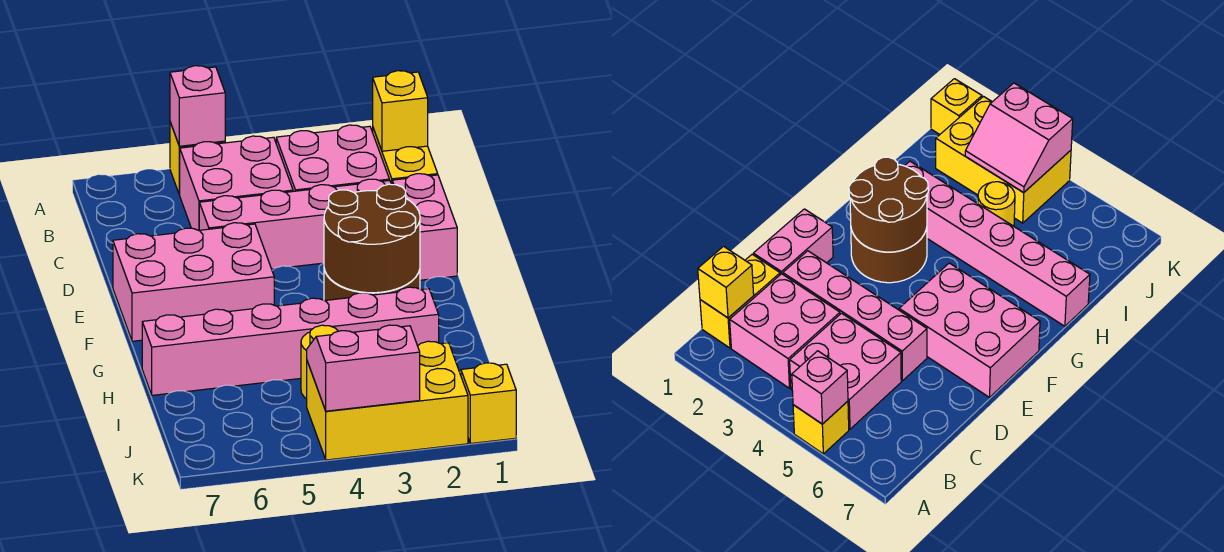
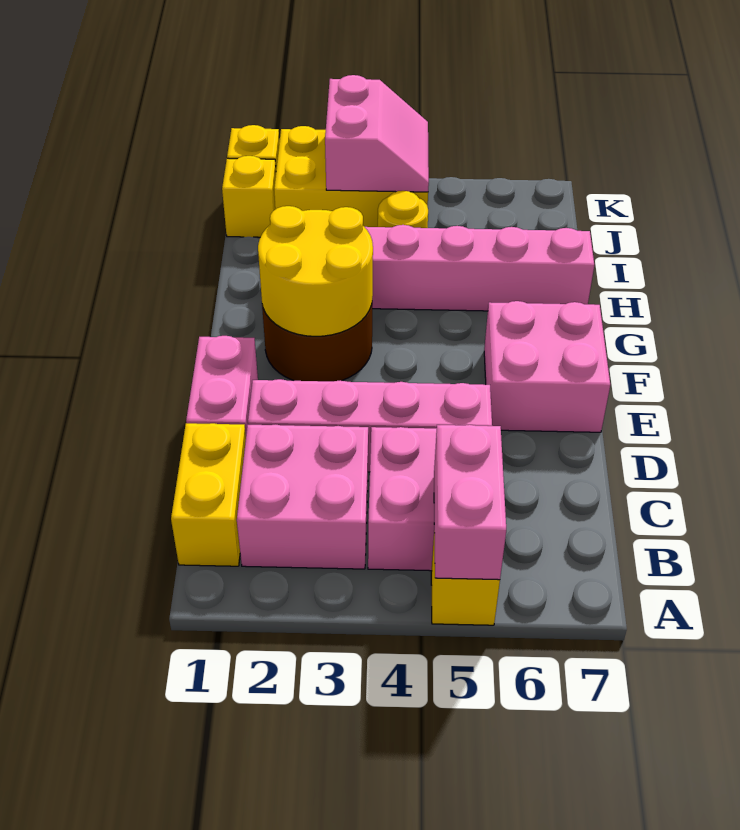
pink 1x1 brick [170,66,225,146] -> pink 1x2 brick [434,425,506,580]
yellow 1x1 brick [373,71,428,151] -> yellow 1x1 brick moved to [222,156,276,237]
pink 2x3 brick [113,223,274,341] -> pink 2x2 brick [484,301,610,432]
brown 2x2 round brick [324,184,420,293] -> yellow 2x2 round brick [258,206,373,336]
pink 2x2 slope [307,325,420,411] -> pink 2x2 slope turned to [325,75,429,192]

